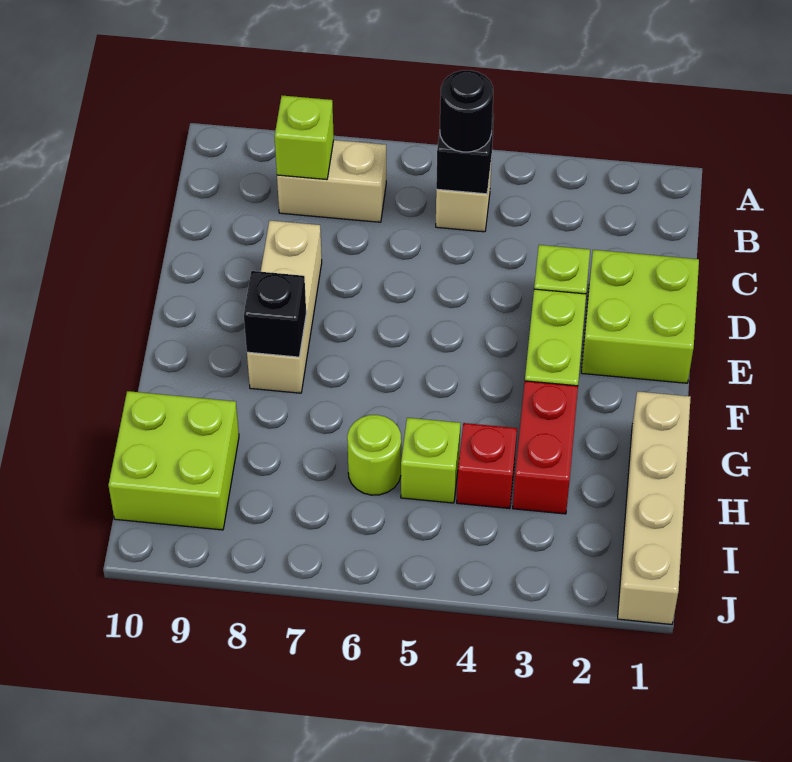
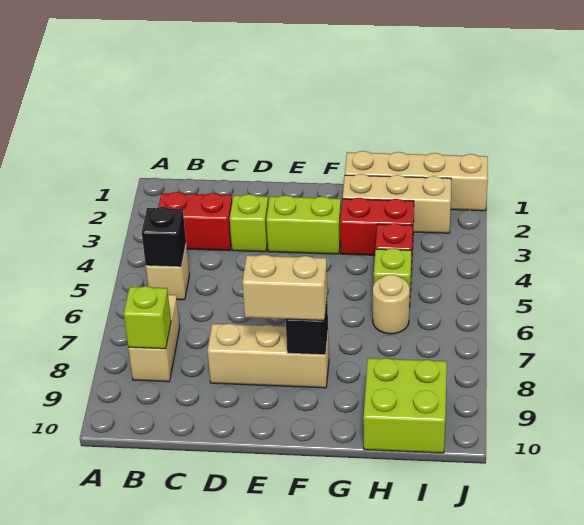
none -> red 1x2 brick [158,192,232,251]
black 1x1 round brick [440,70,493,152] -> none
lime 2x2 brick [581,250,699,383] -> none
none -> tan 1x2 brick [242,255,327,320]
none -> tan 1x3 brick [343,174,451,233]
lime 1x1 round brick [347,415,401,495] -> tan 1x1 round brick [373,274,410,334]

